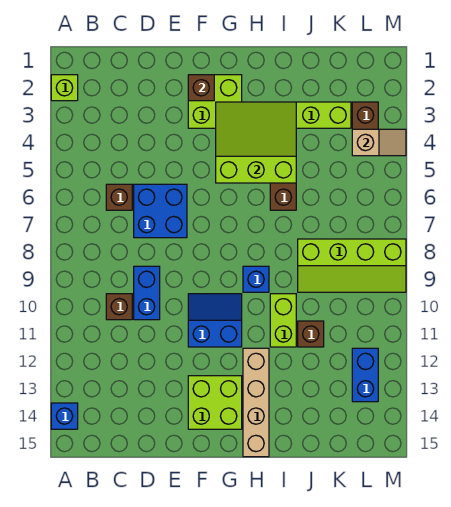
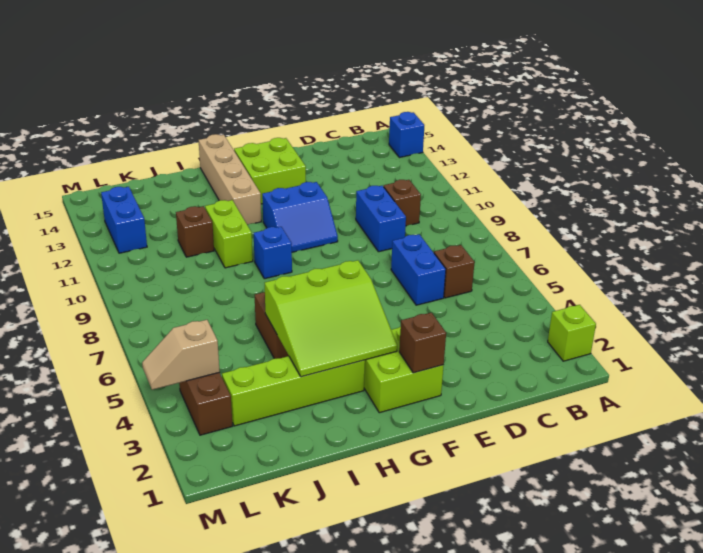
blue 2x2 brick [134,184,187,238] -> blue 1x2 brick [391,234,446,305]
lime 2x4 slope [298,239,406,292] -> none

